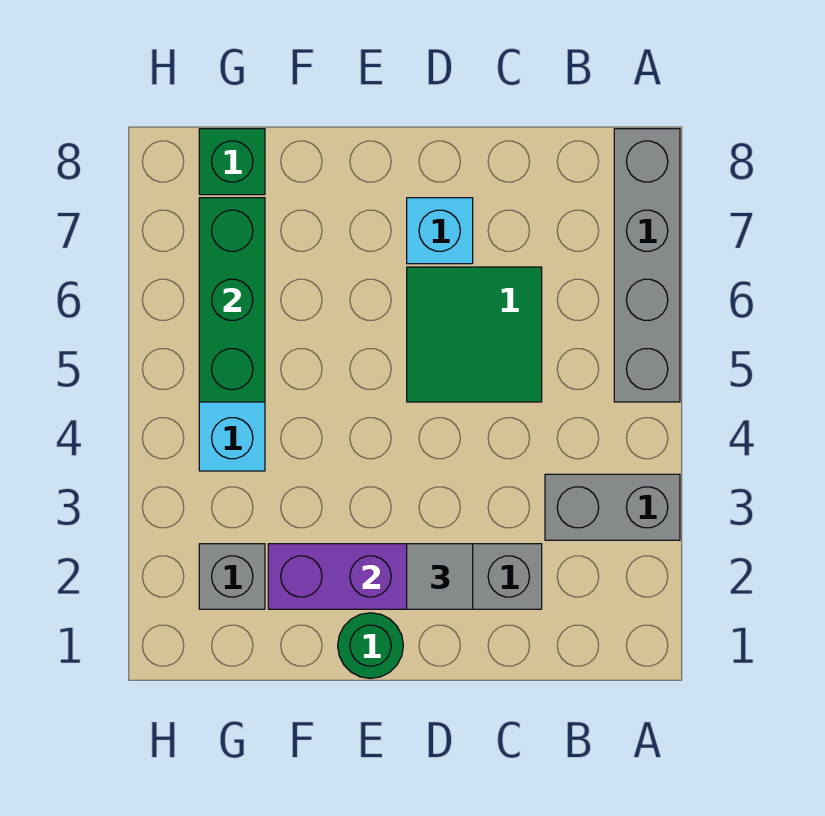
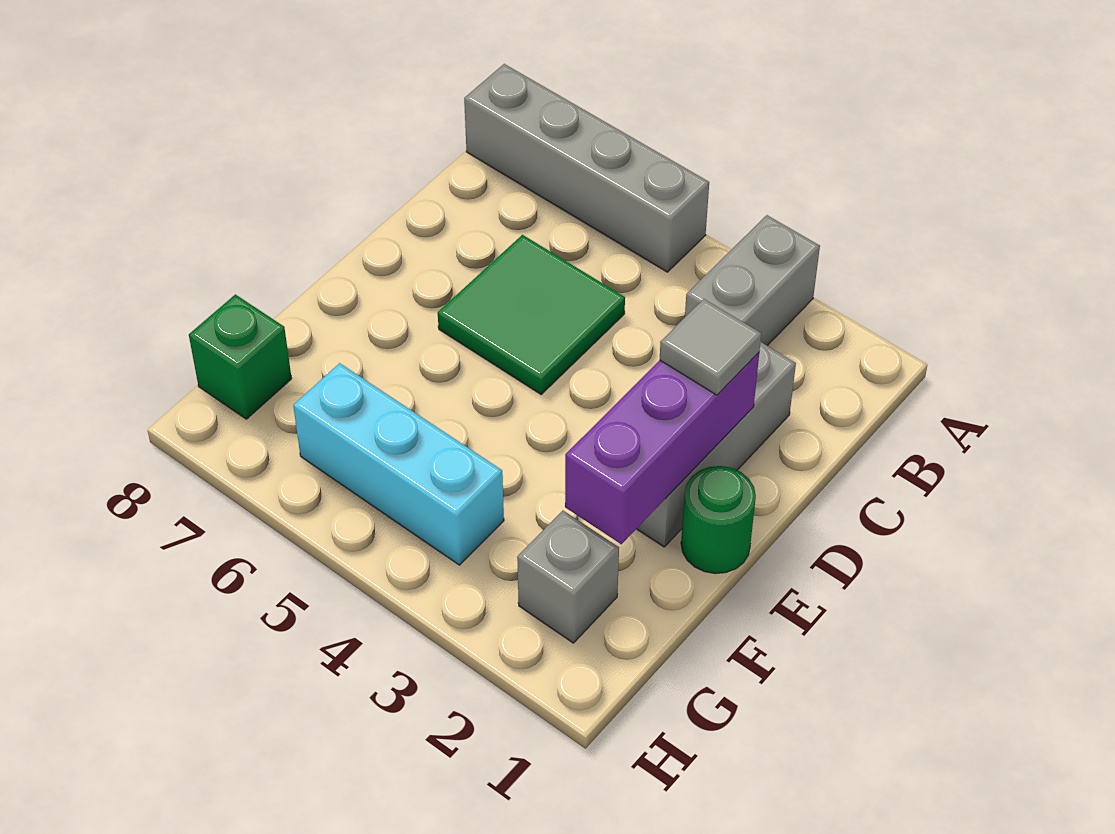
cyan 1x1 brick [407,198,473,264] -> none
green 1x3 brick [199,198,265,402] -> none

